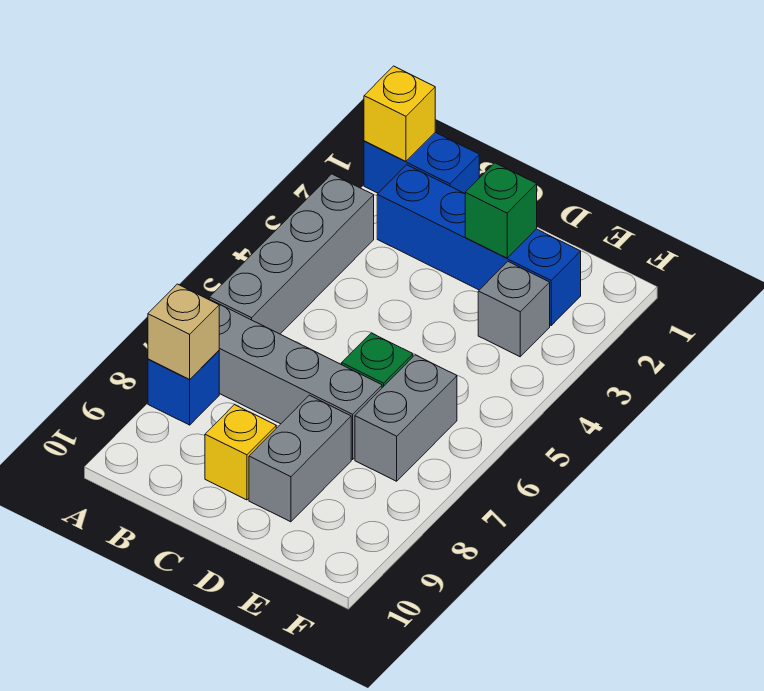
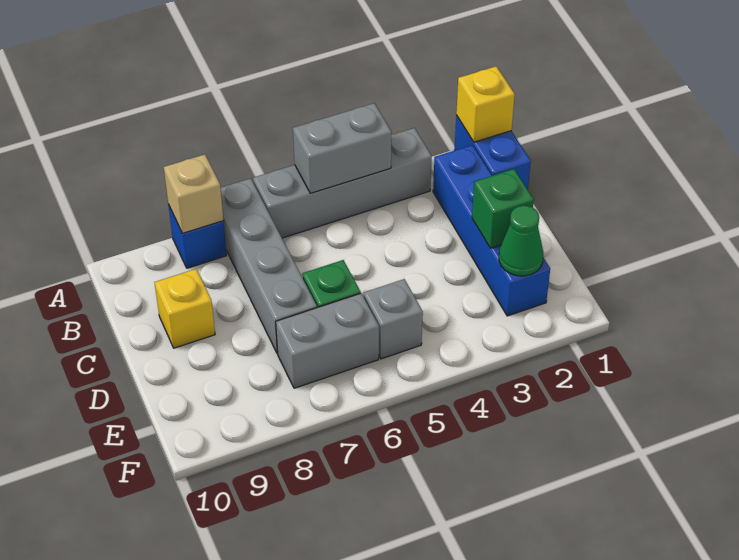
grey 1x2 brick [249,395,351,522] -> grey 1x2 brick moved to [293,103,392,193]
none -> green 1x1 cone [499,206,543,276]
grey 1x1 brick [478,262,550,357] -> grey 1x1 brick moved to [364,279,423,359]

